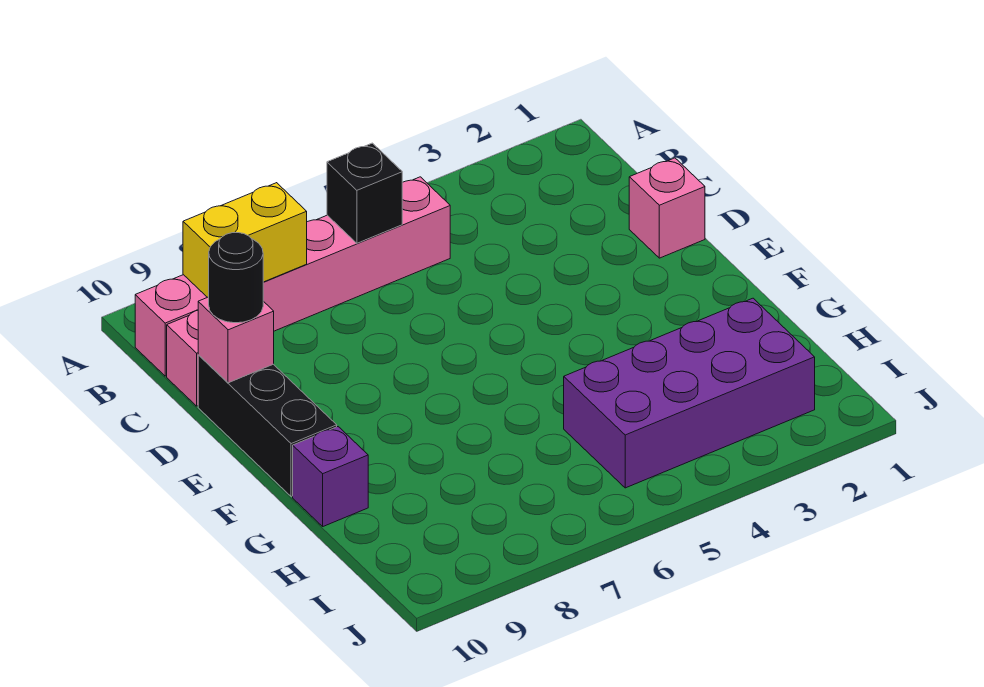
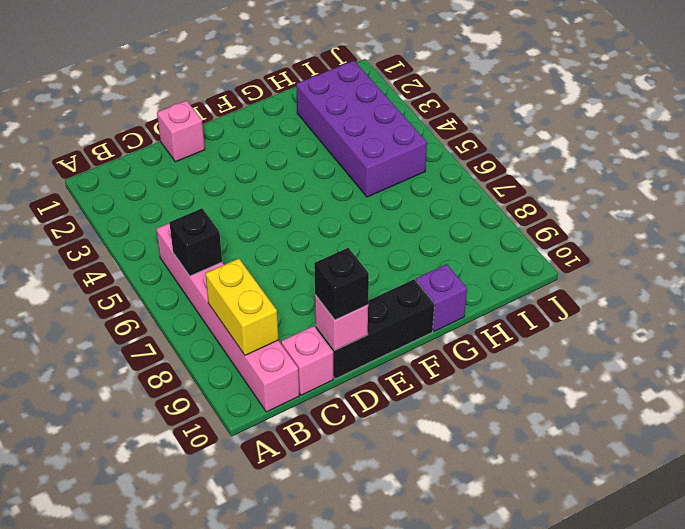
black 1x1 round brick [209,233,263,323] -> black 1x1 brick [314,248,369,320]

